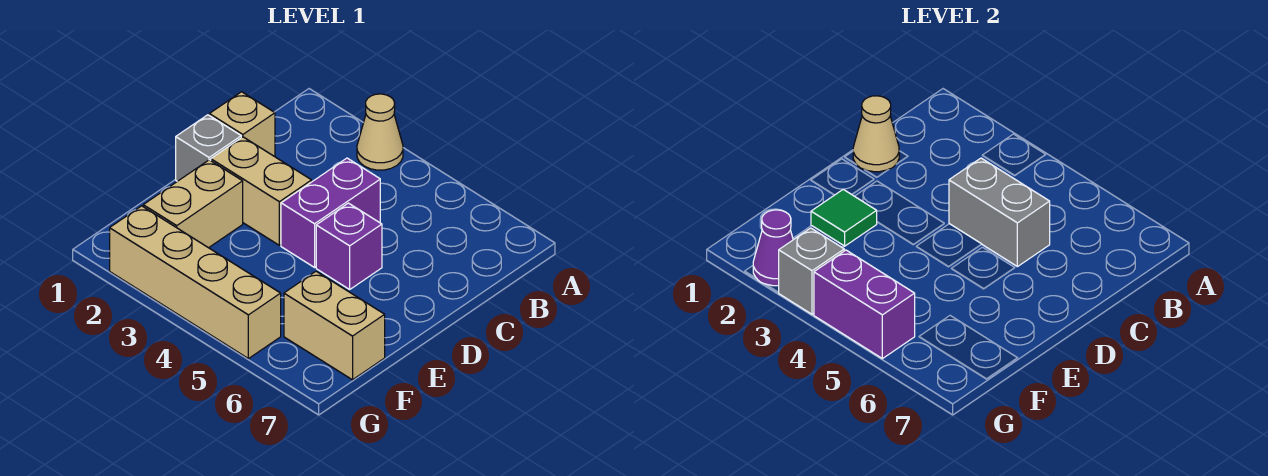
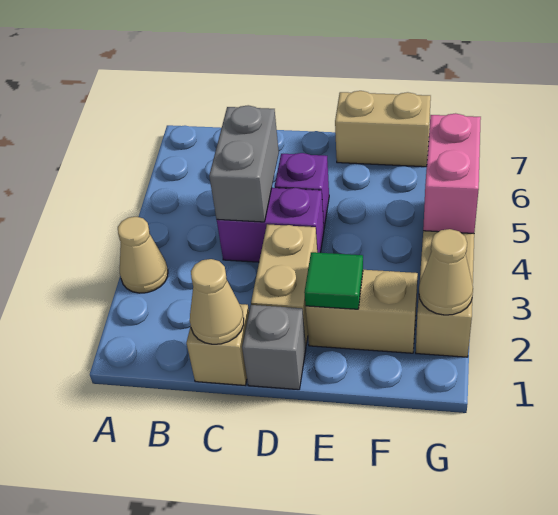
tan 1x2 brick [284,271,385,380] -> tan 1x2 brick turned to [335,91,431,167]
purple 1x1 cone [753,210,793,286] -> tan 1x1 cone [419,229,473,315]
grey 1x1 brick [778,228,844,314] -> none
purple 1x2 brick [814,250,915,359] -> pink 1x2 brick [423,113,481,233]

